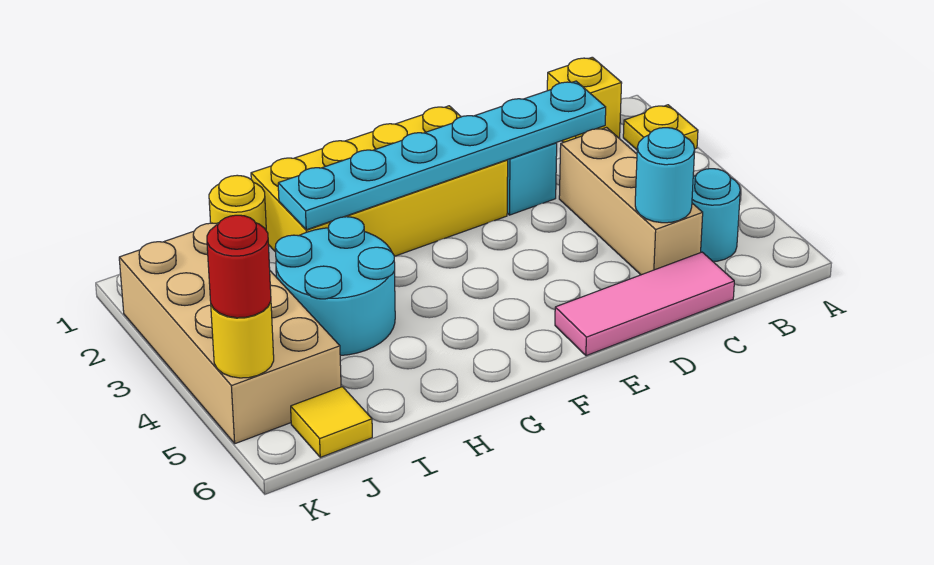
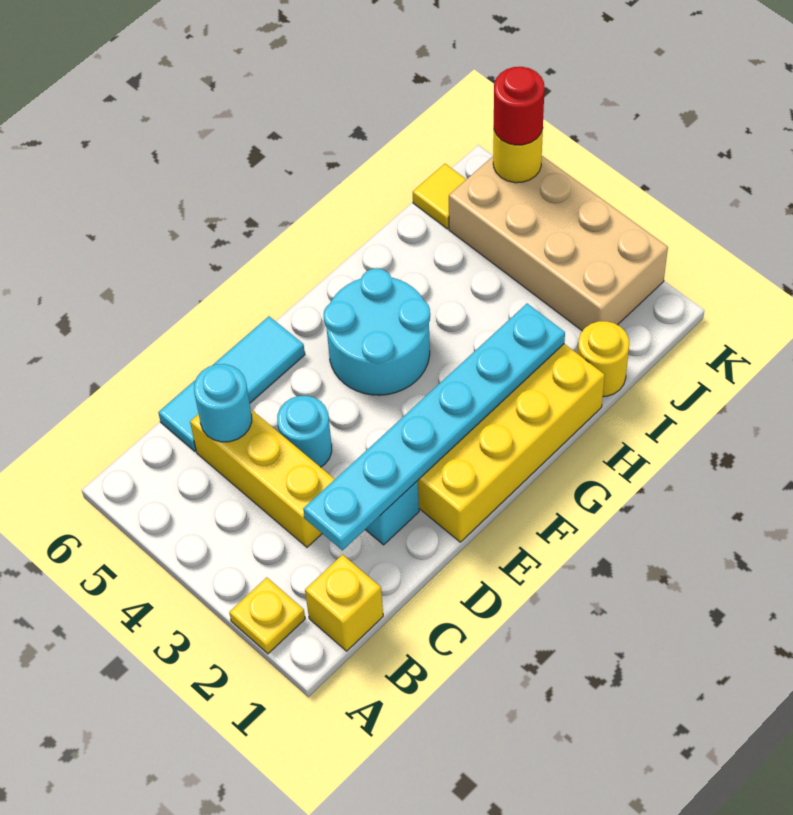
cyan 1x1 round brick [692,169,740,261] -> cyan 1x1 round brick moved to [277,396,332,467]
tan 1x3 brick [559,128,703,275] -> yellow 1x3 brick [190,410,335,547]
pink 1x3 tile [555,252,734,356] -> cyan 1x3 tile [158,316,305,451]
cyan 2x2 round brick [275,217,395,356] -> cyan 2x2 round brick moved to [324,269,430,395]

